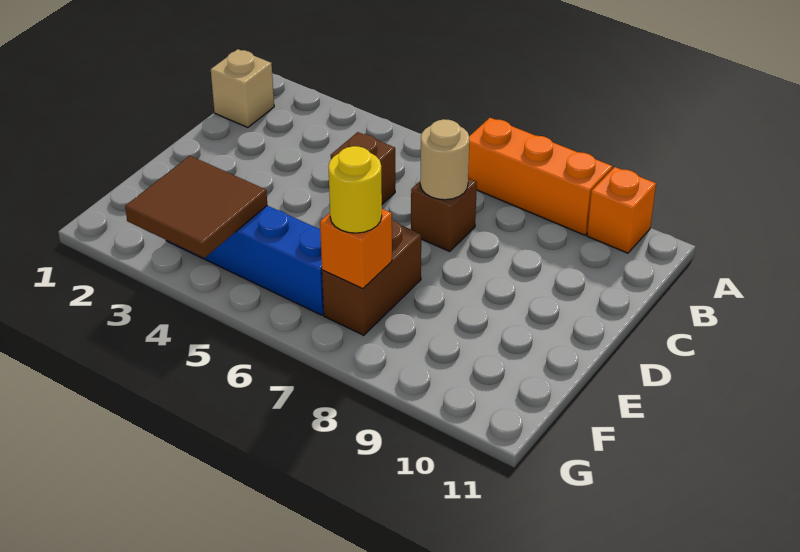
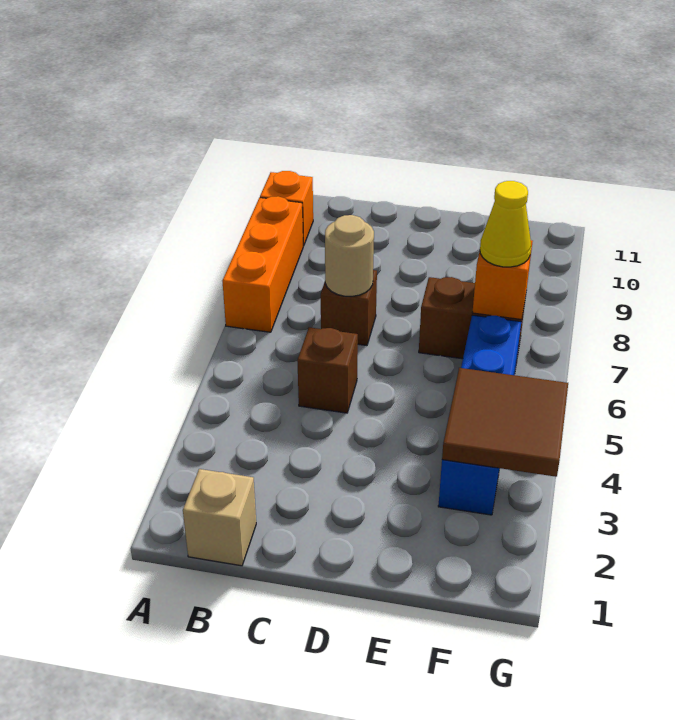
yellow 1x1 round brick [328,146,382,233] -> yellow 1x1 cone [480,181,531,267]

